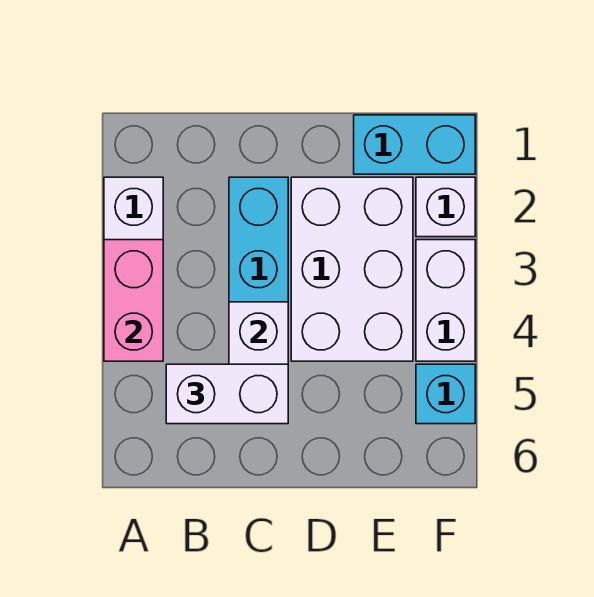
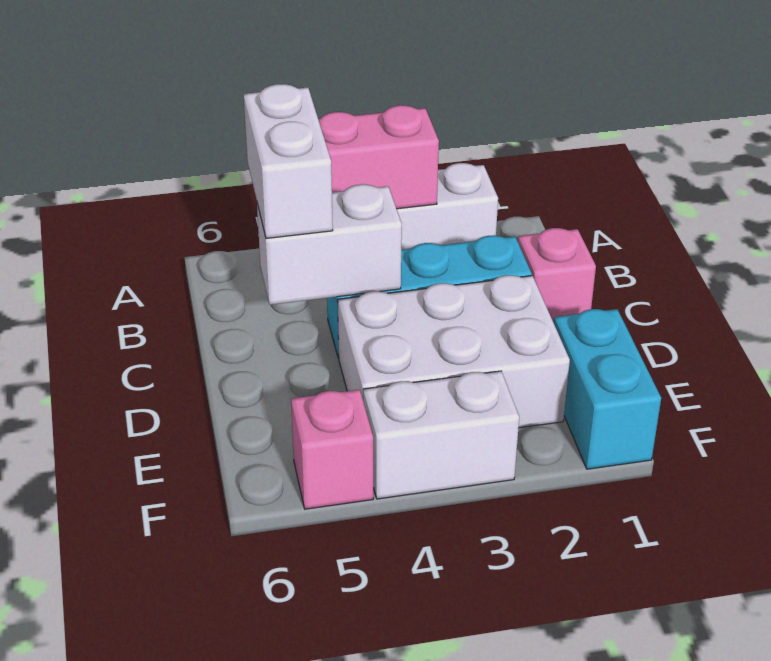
none -> pink 1x1 brick [518,228,596,322]
white 1x1 brick [416,177,475,237] -> none
cyan 1x1 brick [416,364,475,424] -> pink 1x1 brick [291,390,373,509]

